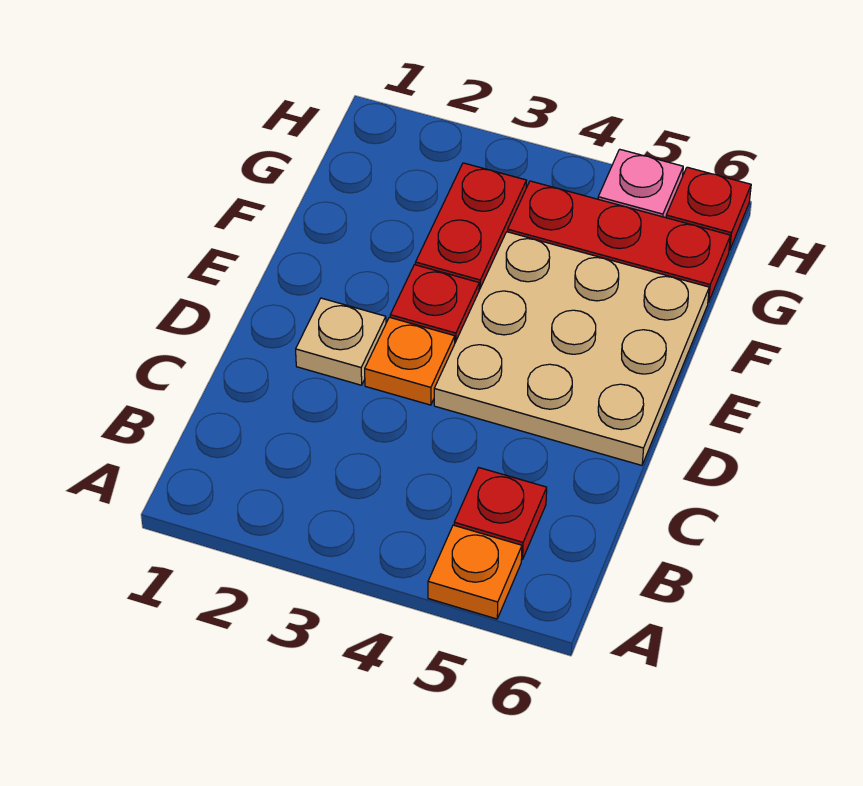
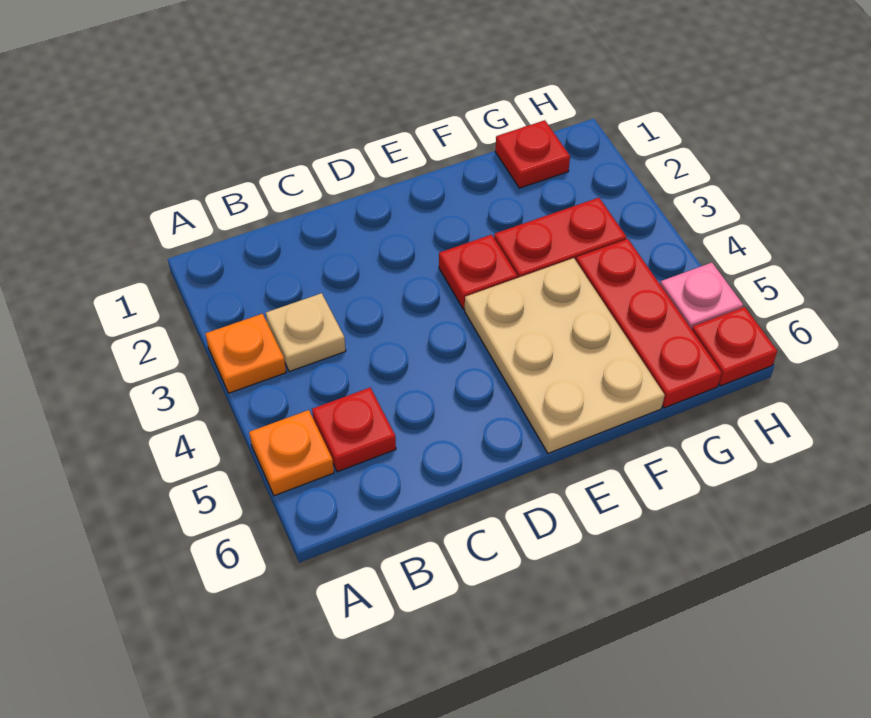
tan 1x1 plate [296,298,386,385] -> tan 1x1 plate moved to [266,293,346,372]
orange 1x1 plate [365,317,455,405] -> orange 1x1 plate moved to [205,314,286,393]
tan 3x3 plate [434,232,709,465] -> tan 2x3 plate [465,258,665,453]
none -> red 1x1 plate [495,120,570,188]

